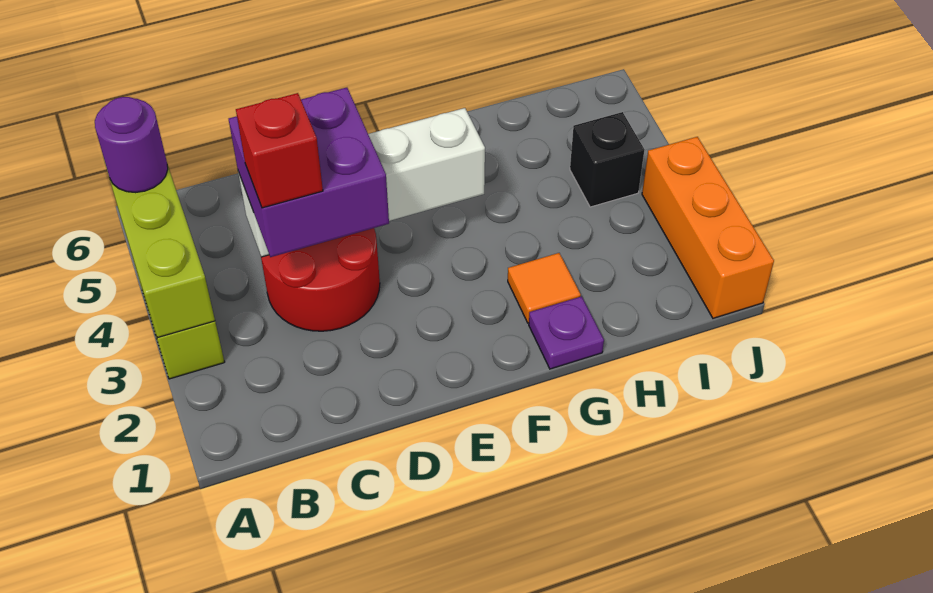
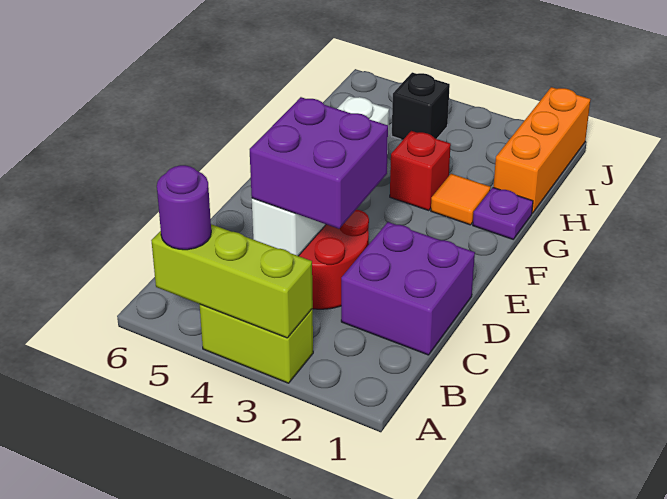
none -> purple 2x2 brick [341,222,475,355]
red 1x1 brick [236,93,323,208] -> red 1x1 brick moved to [390,131,451,211]
orange 1x3 brick [642,137,774,318] -> orange 1x3 brick turned to [493,87,591,213]

